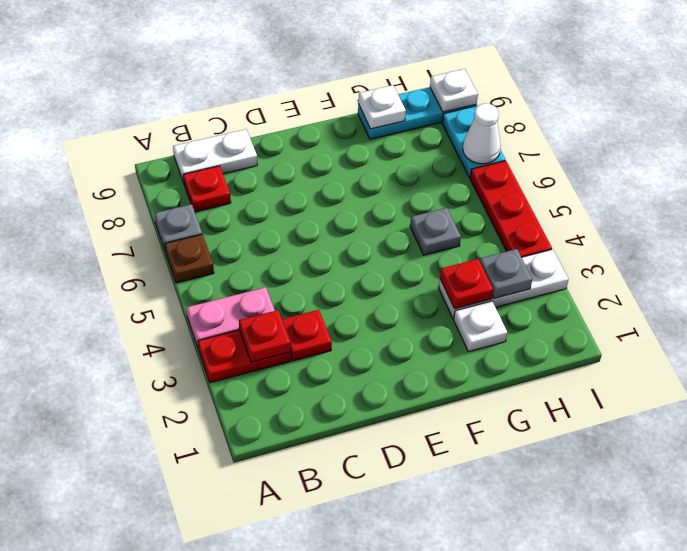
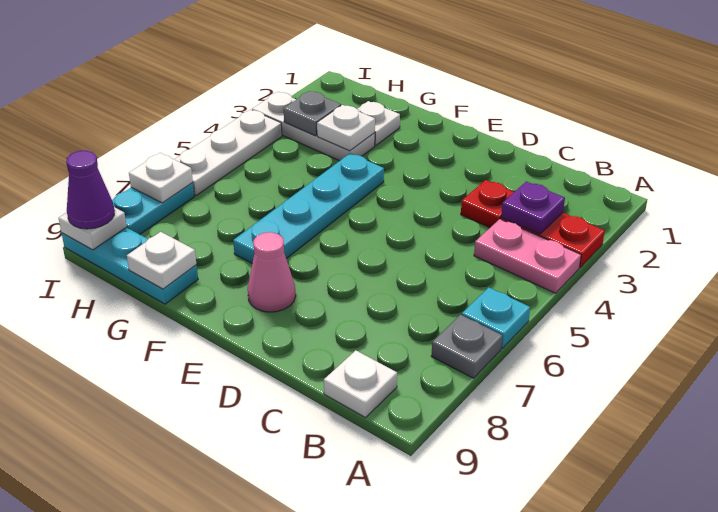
brown 1x1 plate [165,234,214,283] -> cyan 1x1 plate [462,287,530,348]
red 1x1 plate [239,310,291,362] -> purple 1x1 plate [501,181,565,234]
red 1x1 plate [183,166,231,212] -> none
white 1x2 plate [173,129,257,183] -> white 1x1 plate [324,350,397,418]
none -> pink 1x1 cone [248,232,296,312]
none -> cyan 1x4 plate [233,153,384,263]
red 1x1 plate [440,259,493,309] -> white 1x1 plate [317,105,375,151]
grey 1x1 plate [410,208,461,255] -> none
red 1x3 plate [470,161,552,257] -> white 1x3 plate [174,110,282,196]
white 1x1 cone [463,104,501,164] -> white 1x1 plate [129,153,193,203]
none -> purple 1x1 cone [66,150,114,229]

